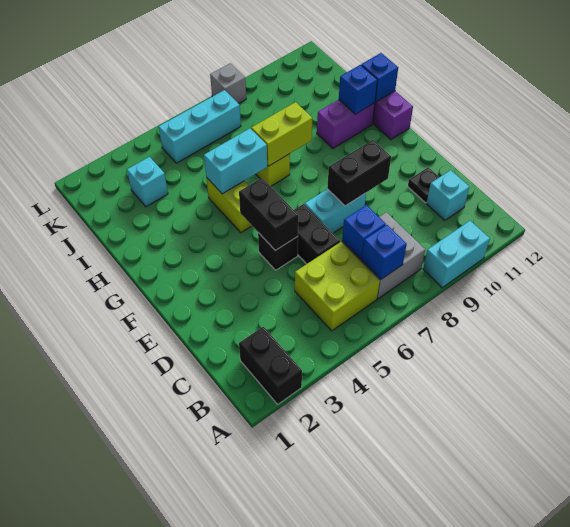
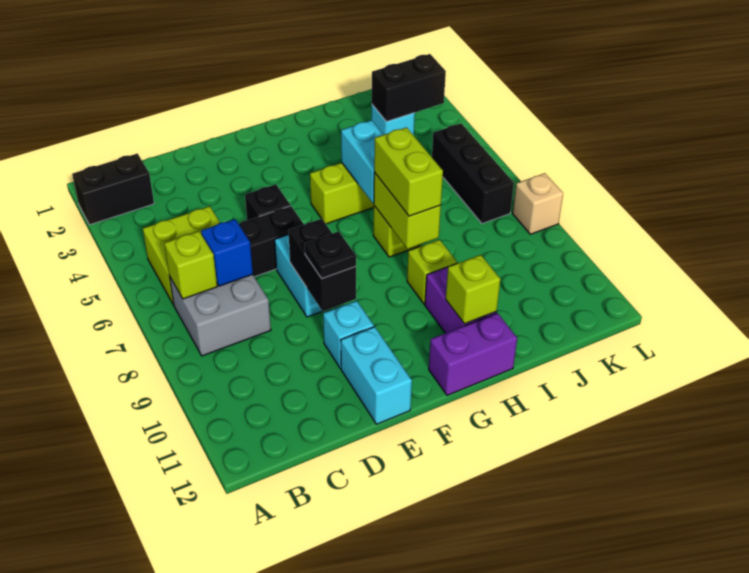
cyan 1x2 brick [423,221,490,288] -> cyan 1x2 brick moved to [341,327,412,424]
blue 1x1 brick [362,225,407,279] -> lime 1x1 brick [164,231,217,299]
cyan 1x1 brick [426,170,469,221] -> cyan 1x1 brick moved to [323,301,374,369]
black 1x1 plate [408,167,439,203] -> black 1x1 plate moved to [305,231,356,278]
black 1x2 brick [239,178,298,251] -> black 1x2 brick moved to [372,54,446,122]
none -> lime 1x2 brick [374,127,443,216]
none -> lime 1x1 brick [407,240,457,304]
blue 1x1 brick [339,65,377,114] -> lime 1x1 brick [446,255,500,324]
blue 1x1 brick [361,53,398,102] -> none
cyan 1x3 brick [159,90,241,163] -> black 1x3 brick [432,123,514,224]
grey 1x1 brick [210,63,246,104] -> tan 1x1 brick [513,173,563,234]

